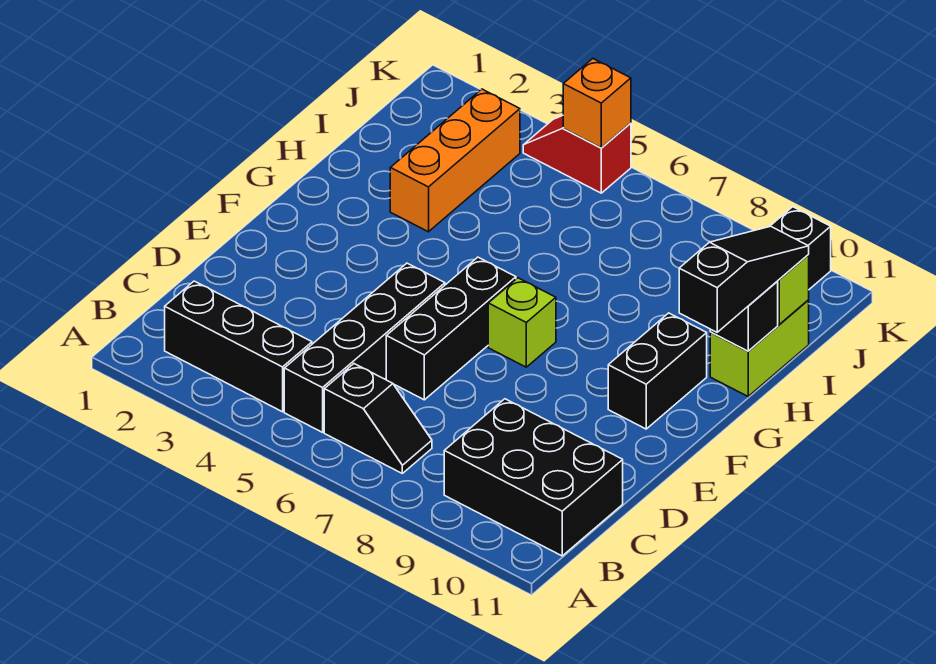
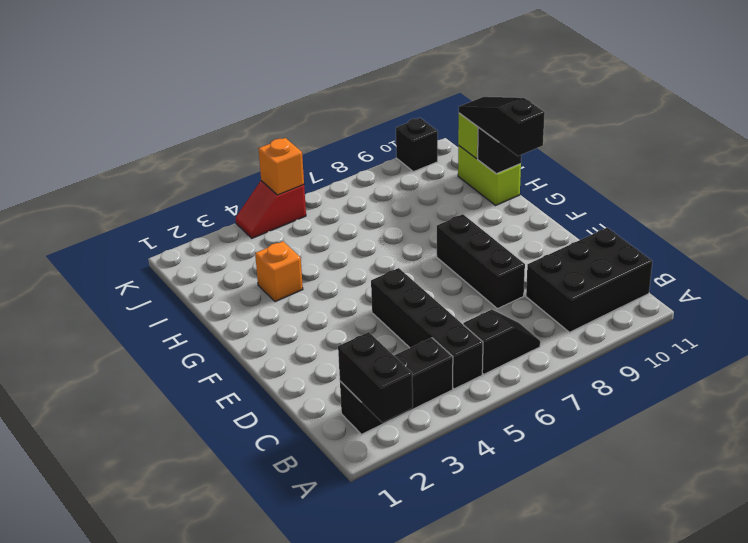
black 1x3 brick [386,257,516,400] -> black 1x3 brick moved to [437,214,525,309]
lime 1x1 brick [488,278,556,367] -> none
black 1x2 brick [608,313,707,429] -> black 1x2 brick moved to [338,332,413,423]
orange 1x3 brick [390,89,520,232] -> orange 1x1 brick [255,241,303,302]

